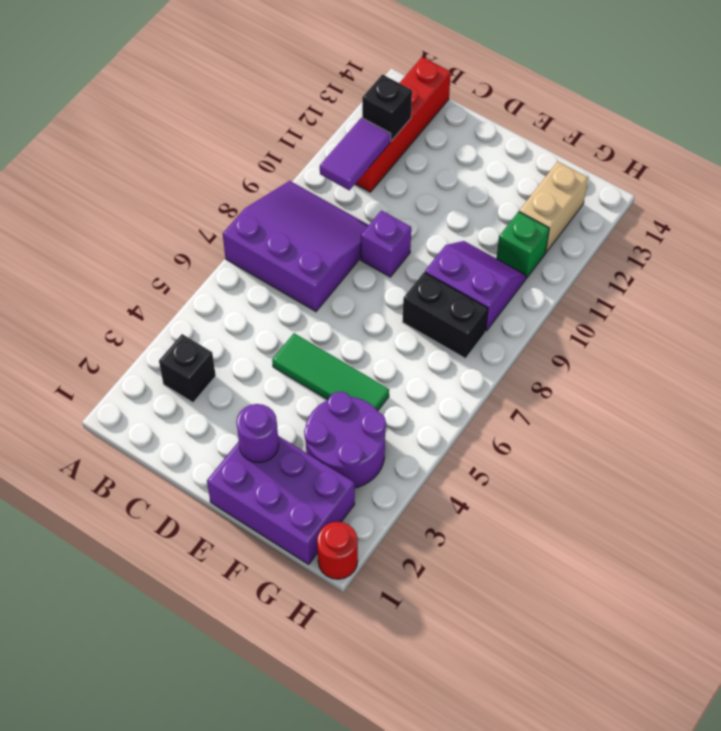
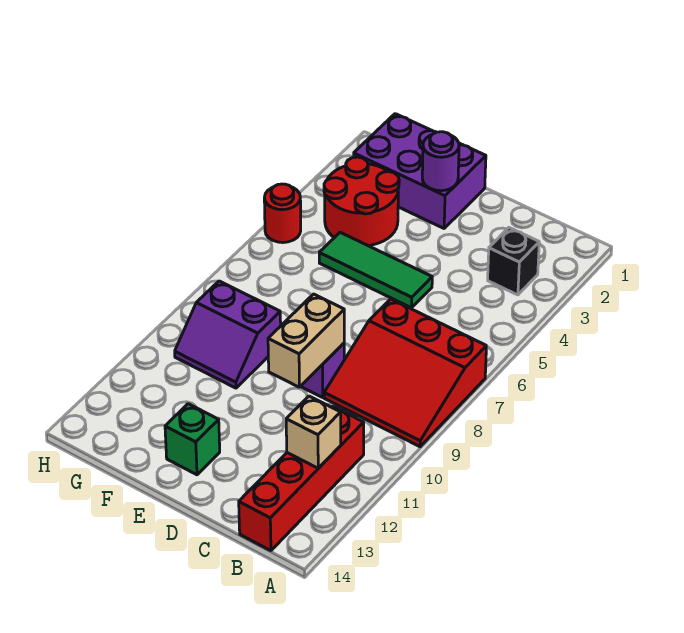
purple 3x3 slope [223,181,369,312] -> red 3x3 slope [324,299,486,447]
purple 1x2 tile [320,118,391,190] -> none
black 1x1 brick [362,75,412,141] -> tan 1x1 brick [286,396,341,468]
purple 2x2 round brick [304,392,386,488] -> red 2x2 round brick [324,157,399,246]
black 1x2 brick [402,272,488,359] -> none
green 1x1 brick [496,212,549,278] -> green 1x1 brick moved to [165,404,220,475]
tan 1x2 brick [519,162,588,252] -> tan 1x2 brick moved to [268,294,344,387]
red 1x1 round brick [317,522,358,579] -> red 1x1 round brick moved to [264,184,301,243]

